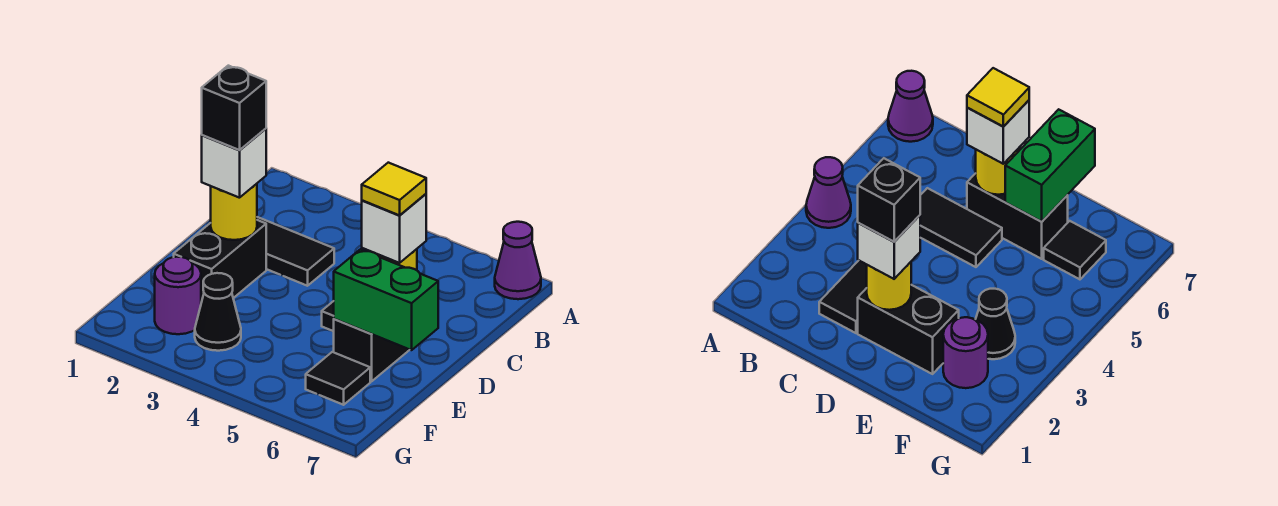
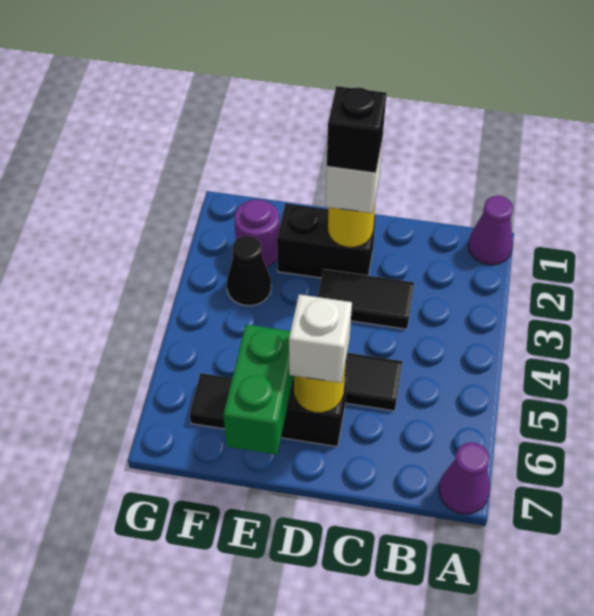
purple 1x1 cone [806,157,851,228] -> purple 1x1 cone moved to [468,196,513,265]
black 1x2 tile [257,217,334,286] -> black 1x2 tile turned to [318,269,414,329]
yellow 1x1 tile [362,163,426,215] -> none

